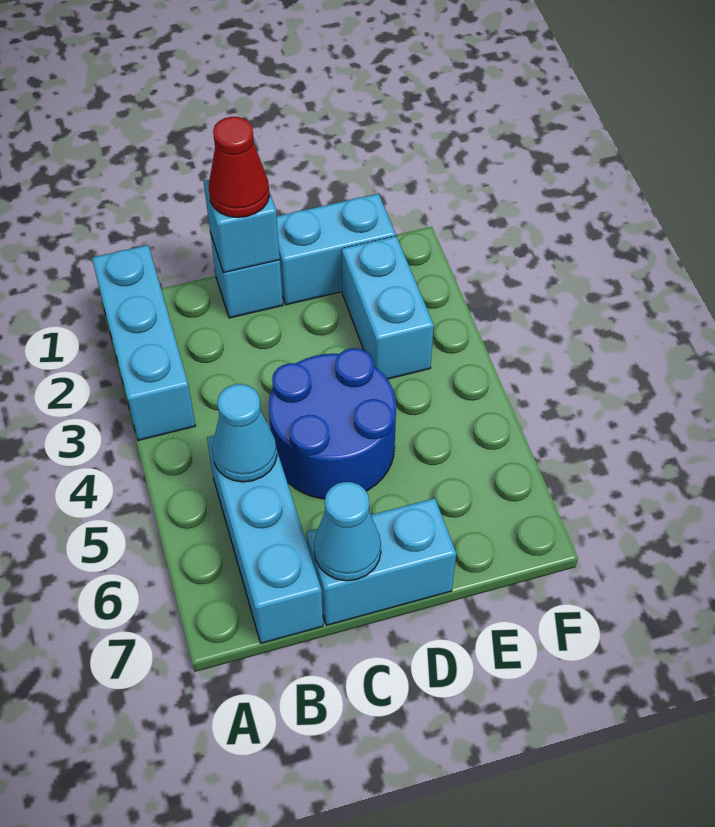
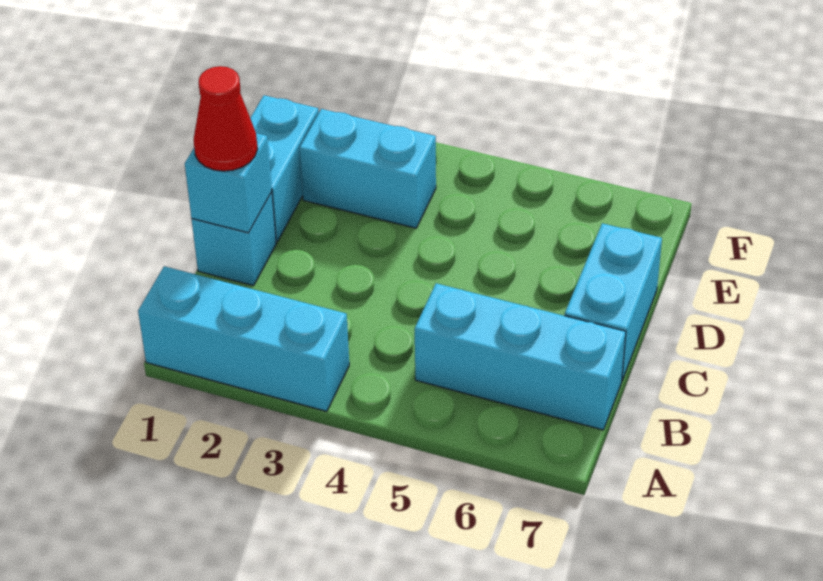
cyan 1x1 cone [212,384,277,482] -> none
blue 2x2 round brick [269,348,396,499] -> none
cyan 1x1 cone [314,482,381,581] -> none

